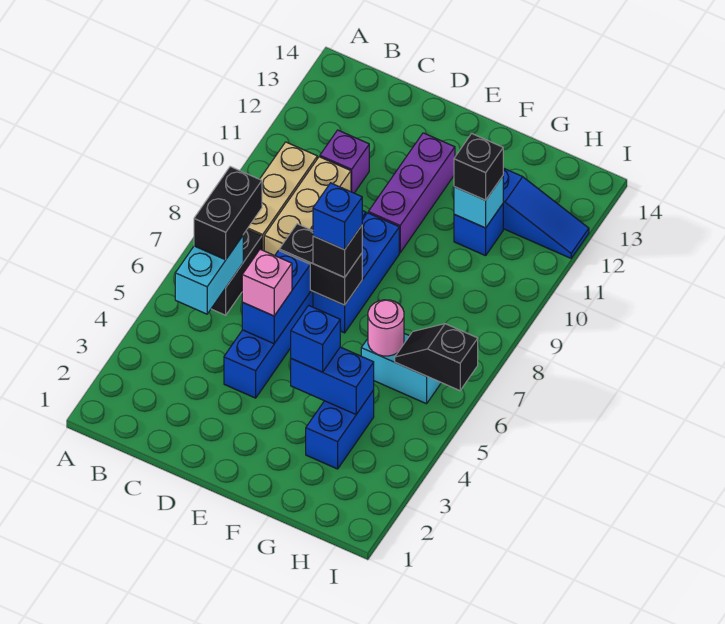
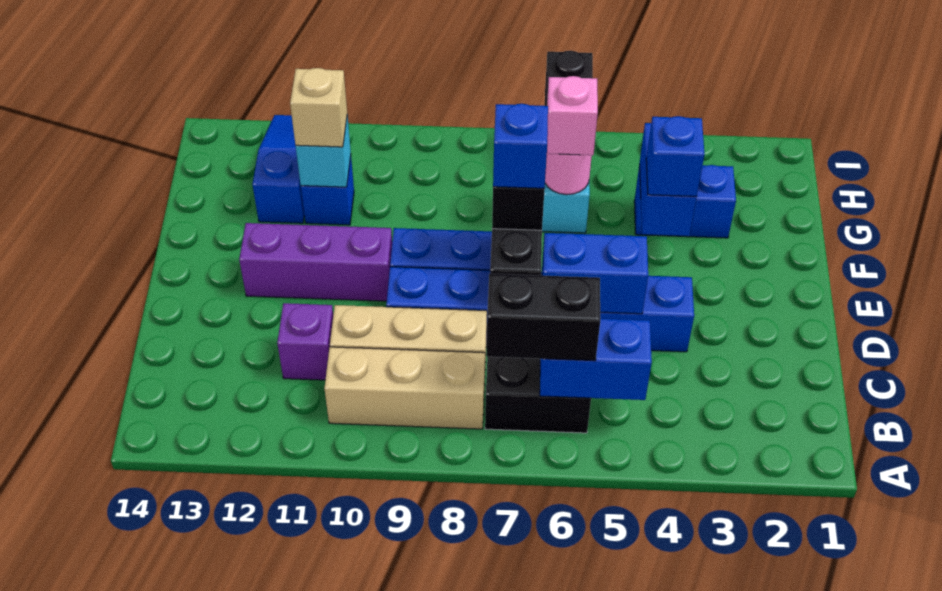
cyan 1x2 brick [175,236,243,314] -> blue 1x2 brick [540,319,652,400]
pink 1x1 brick [242,249,292,316] -> pink 1x1 brick moved to [547,76,598,155]
black 1x1 brick [454,134,503,200] -> tan 1x1 brick [290,68,347,147]

